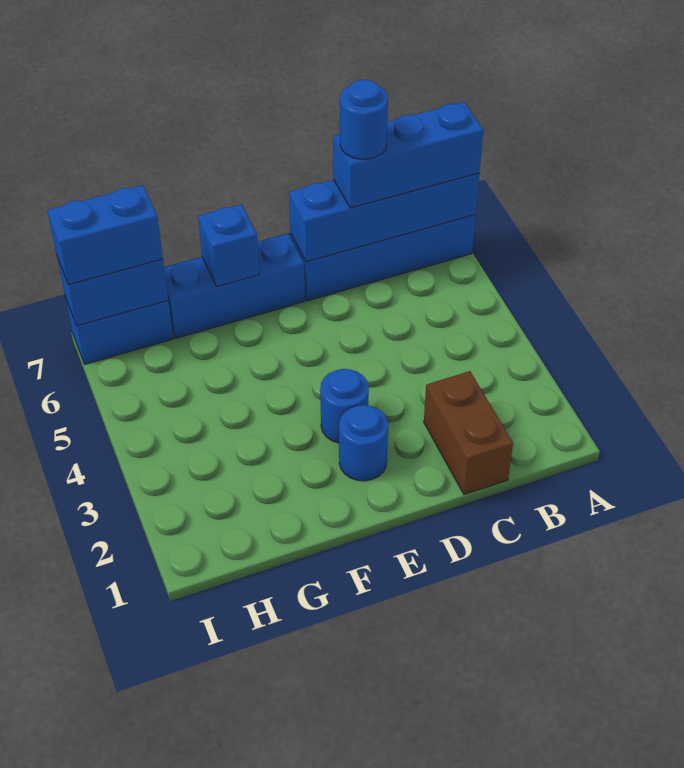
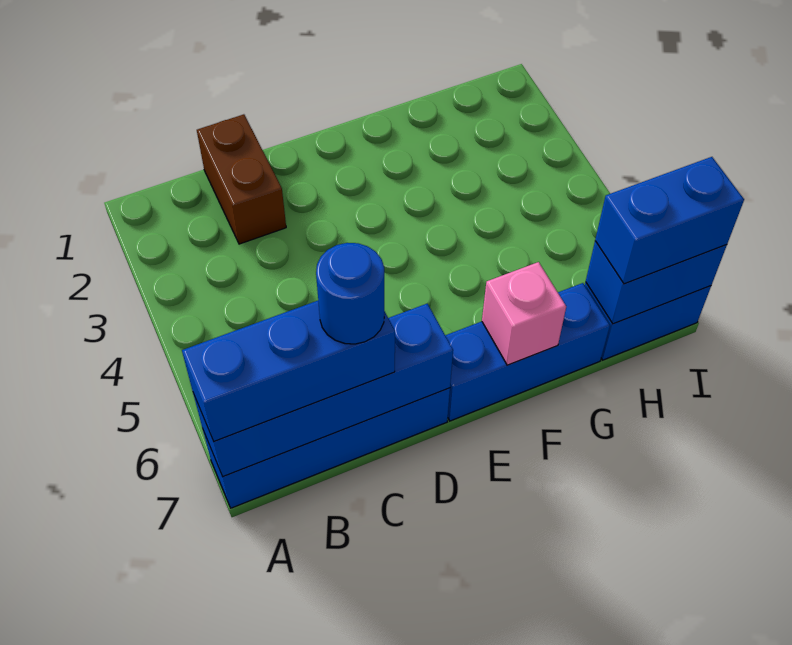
blue 1x1 round brick [339,405,388,481] -> none
blue 1x1 round brick [320,369,369,443] -> none
blue 1x1 brick [198,204,259,287] -> pink 1x1 brick [482,262,566,365]

